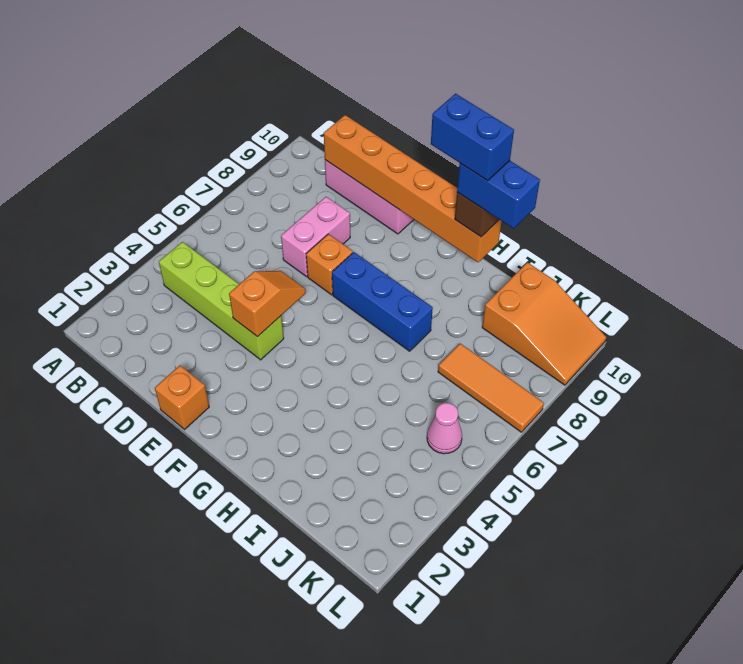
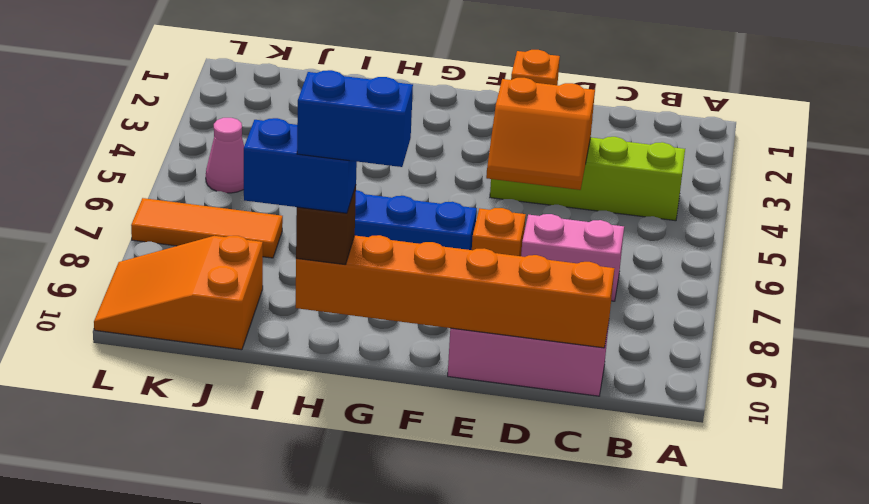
pink 1x2 brick [281,197,350,277] -> pink 1x2 brick turned to [521,214,624,301]
orange 1x2 slope [229,271,306,337] -> orange 2x2 slope [486,78,595,190]

